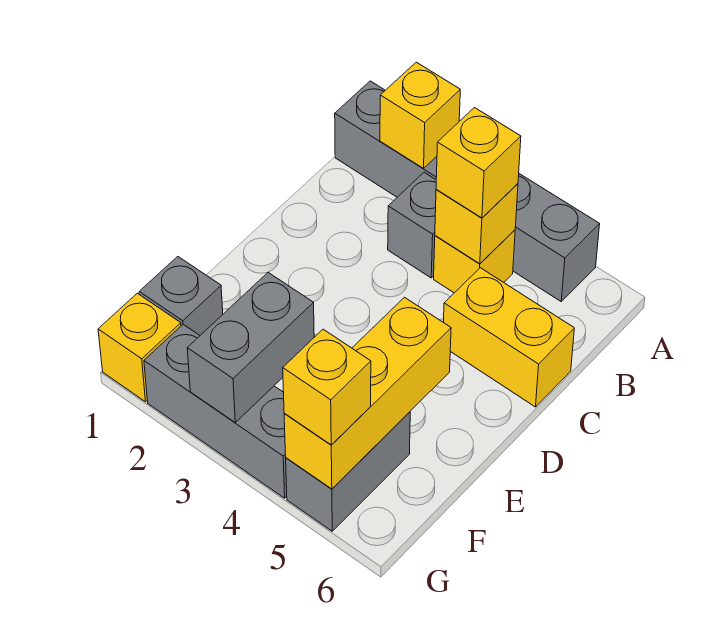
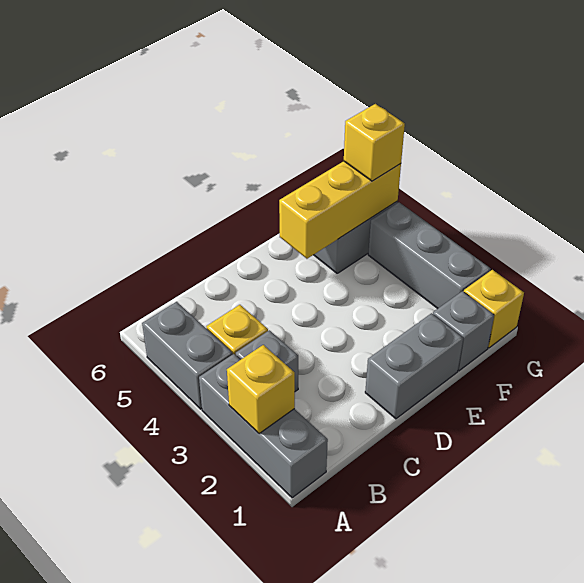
yellow 1x1 brick [435,184,518,264] -> none
yellow 1x1 brick [436,108,521,218] -> none
yellow 1x2 brick [443,268,574,407] -> none
grey 1x2 brick [187,273,314,422] -> grey 1x2 brick moved to [365,313,463,419]

